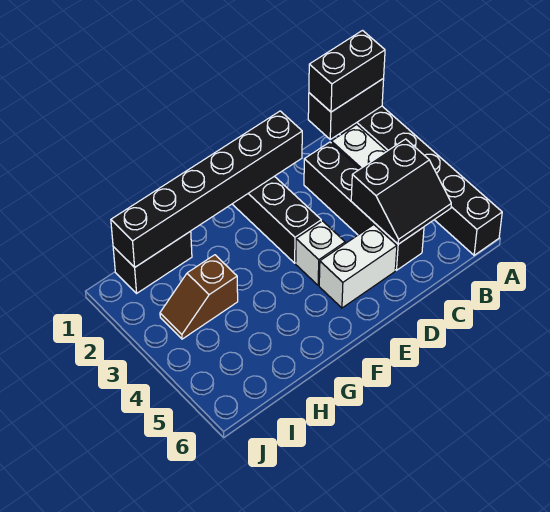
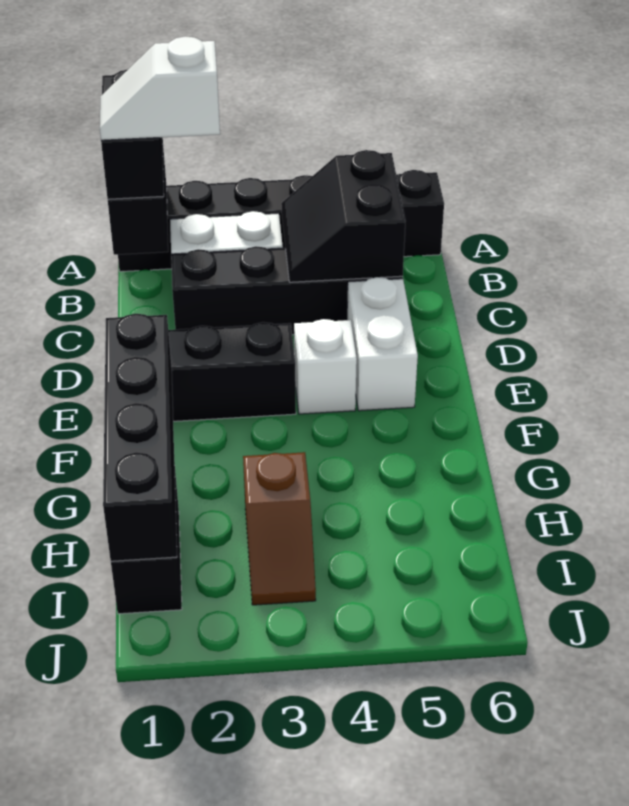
none -> white 1x2 slope [100,36,220,140]
black 2x2 slope [351,139,451,244] -> black 2x2 slope turned to [281,150,405,282]
black 1x6 brick [111,111,302,267] -> black 1x4 brick [103,314,177,561]

